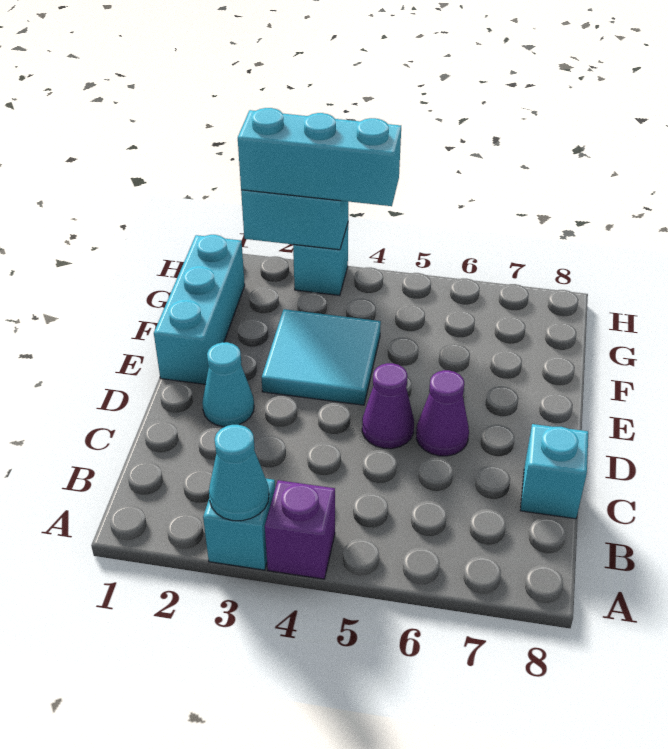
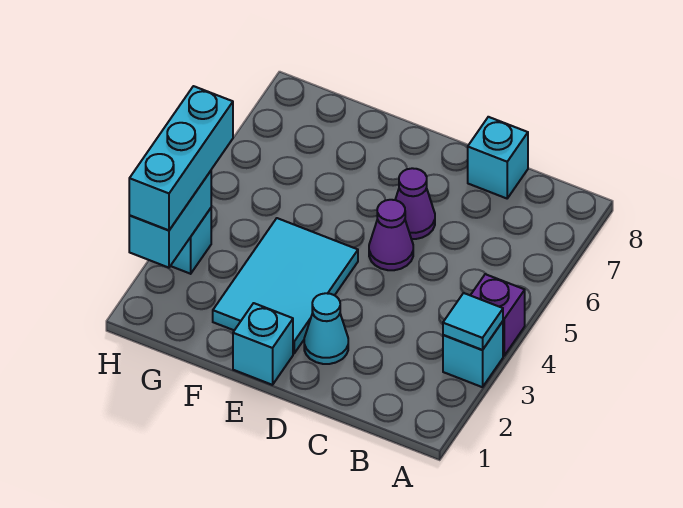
cyan 1x1 cone [209,425,269,521] -> cyan 1x1 tile [443,293,503,350]
cyan 1x3 brick [154,235,245,384] -> cyan 1x1 brick [233,303,293,385]
cyan 2x2 tile [262,309,381,405] -> cyan 2x3 tile [213,218,358,354]

